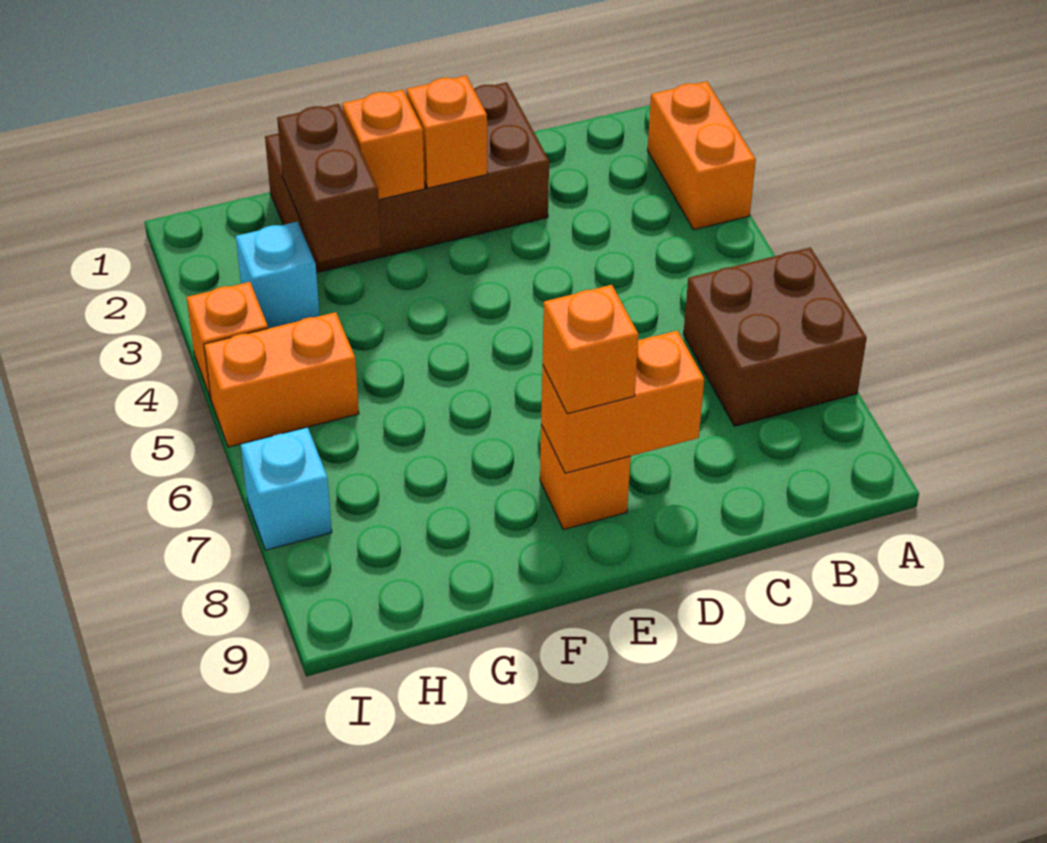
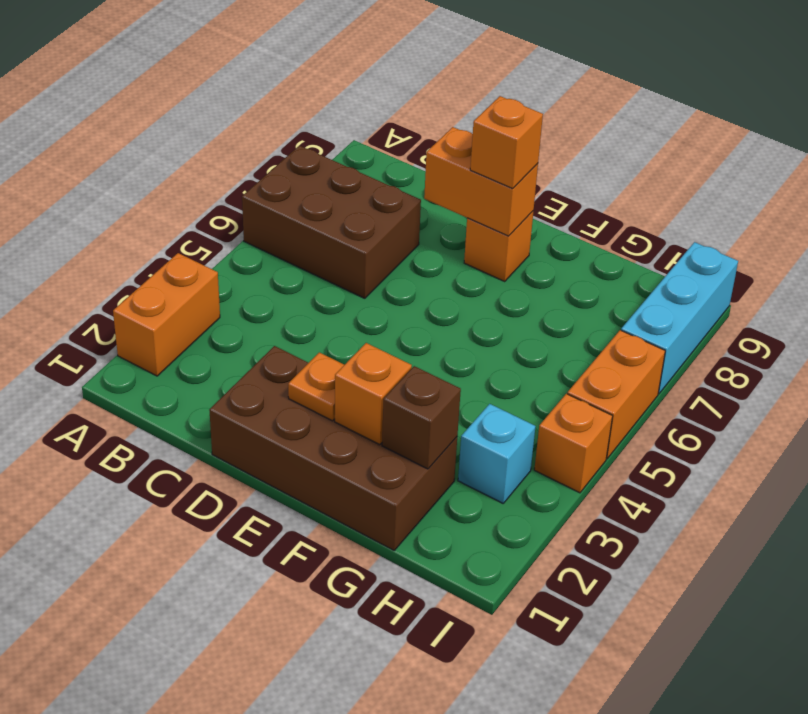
brown 2x2 brick [684,247,867,426] -> brown 2x3 brick [242,146,421,298]
orange 1x1 brick [406,75,487,188] -> orange 1x1 plate [288,352,344,421]
brown 1x2 brick [277,104,381,262] -> brown 1x1 brick [382,366,461,469]
orange 1x2 brick [204,312,359,447] -> orange 1x2 brick turned to [567,330,665,459]
cyan 1x1 brick [241,427,332,550] -> cyan 1x3 brick [621,242,738,394]

